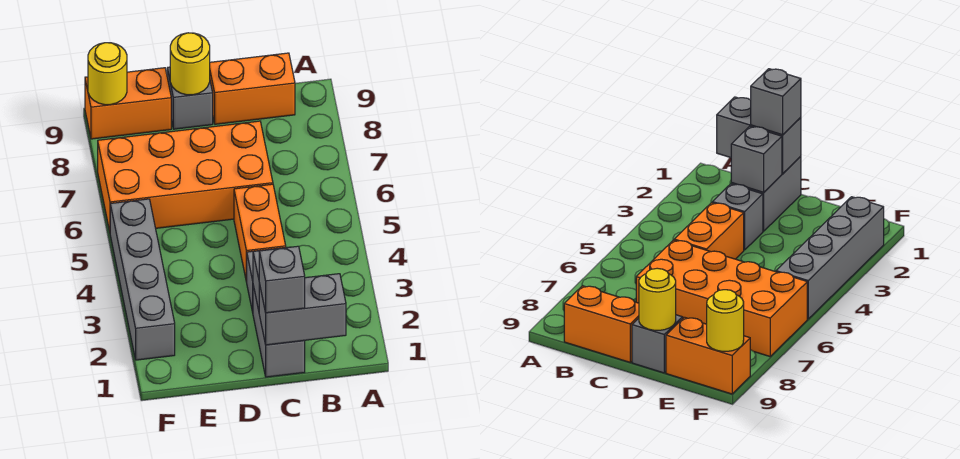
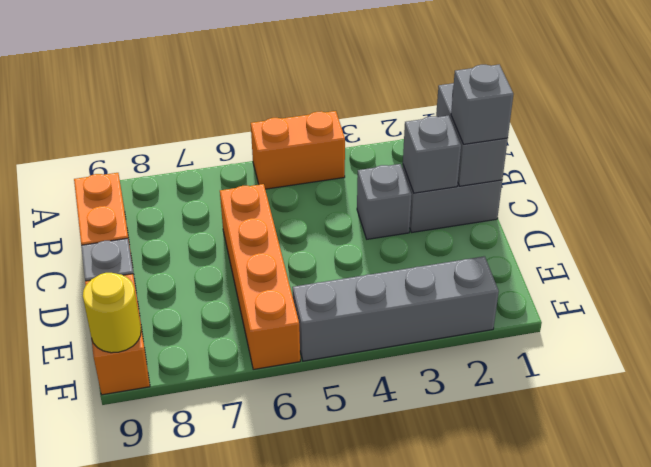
orange 1x2 brick [234,184,286,282] -> orange 1x2 brick moved to [251,111,345,189]
orange 2x4 brick [98,121,273,231] -> orange 1x4 brick [220,184,300,369]
yellow 1x1 round brick [170,33,210,95] -> none

